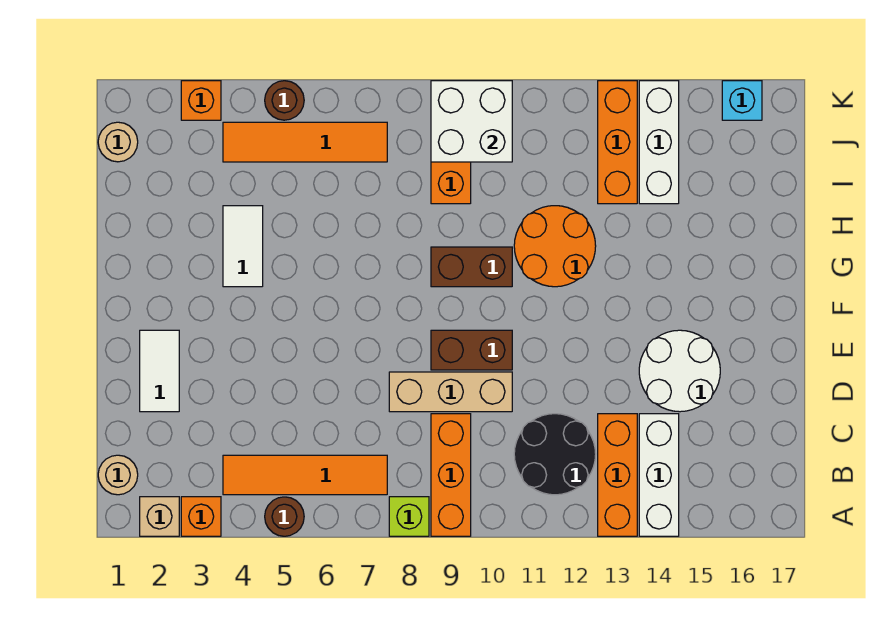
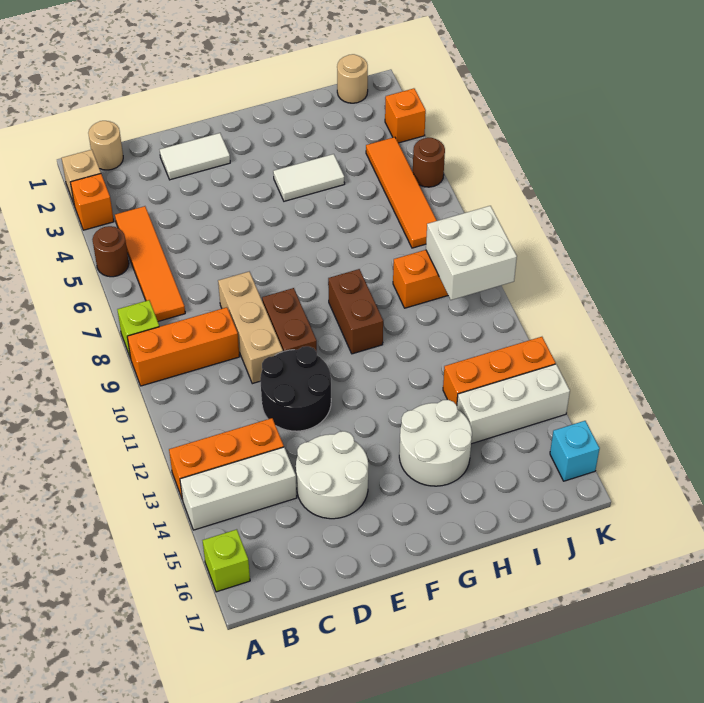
none -> lime 1x1 brick [202,529,250,592]
black 2x2 round brick [514,414,596,495] -> black 2x2 round brick moved to [260,346,331,431]
orange 2x2 round brick [514,206,596,287] -> none
none -> white 2x2 round brick [399,400,472,486]

